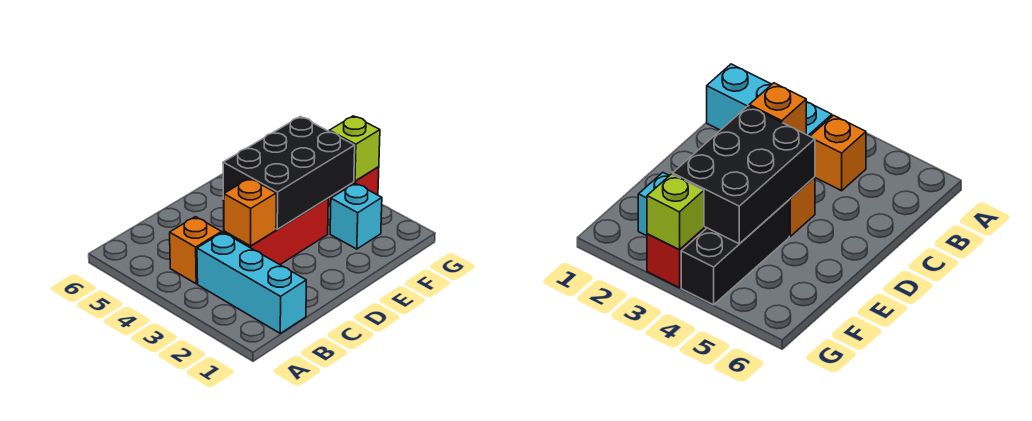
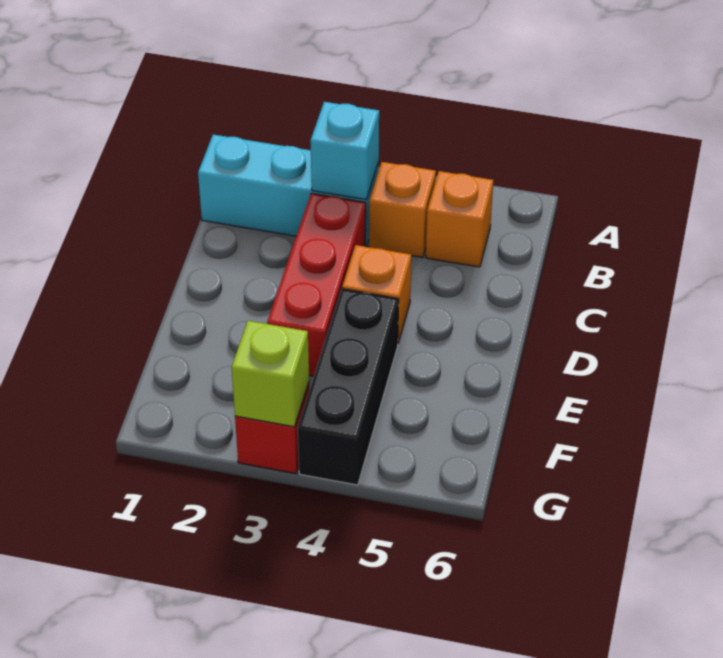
orange 1x1 brick [224,178,276,246] -> orange 1x1 brick moved to [426,171,493,267]
black 2x3 brick [223,117,355,229] -> none
cyan 1x1 brick [330,183,382,249] -> cyan 1x1 brick moved to [310,102,379,200]

